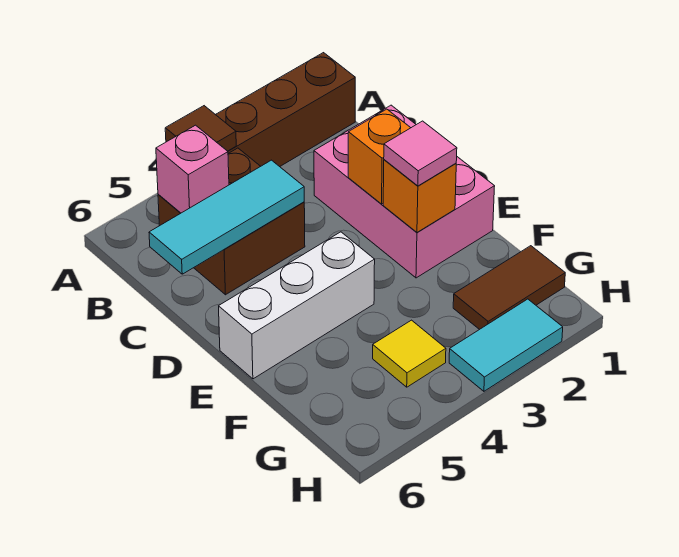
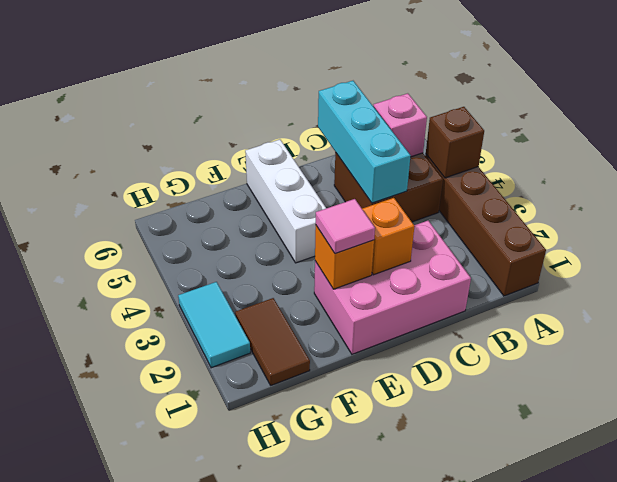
brown 1x1 tile [165,106,236,151] -> brown 1x1 brick [426,107,484,178]
cyan 1x3 tile [149,160,304,274] -> cyan 1x3 brick [318,81,411,203]
yellow 1x1 tile [373,320,446,387] -> none

